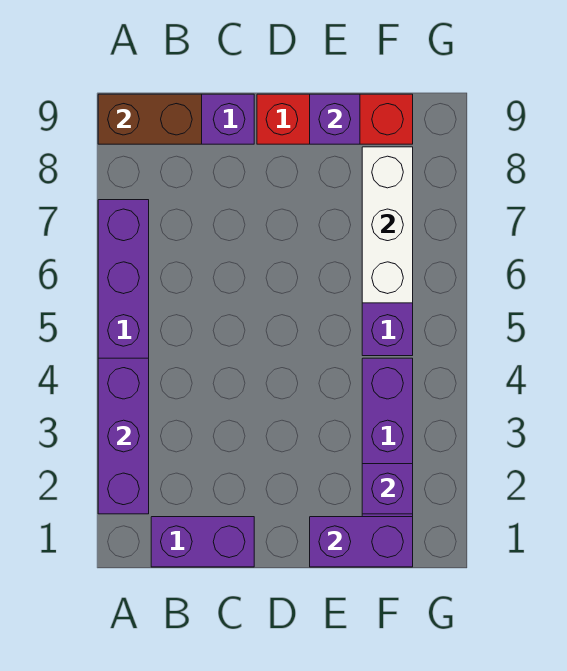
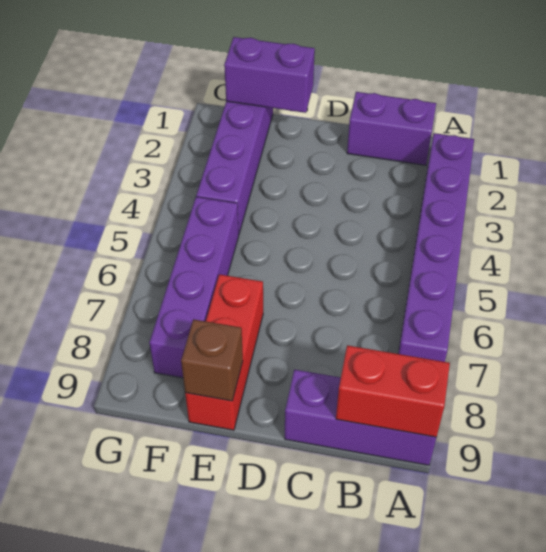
purple 1x3 brick [98,358,149,514] -> none
brown 1x2 brick [98,94,202,144] -> red 1x2 brick [336,345,450,437]
red 1x3 brick [257,94,413,144] -> red 1x3 brick turned to [185,274,263,430]
purple 1x1 brick [310,94,360,144] -> brown 1x1 brick [181,319,243,401]
purple 1x1 brick [362,464,413,514] -> none
white 1x3 brick [362,147,413,303] -> none

